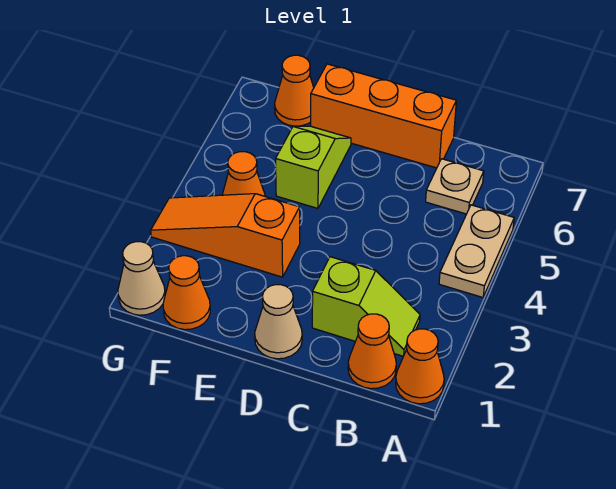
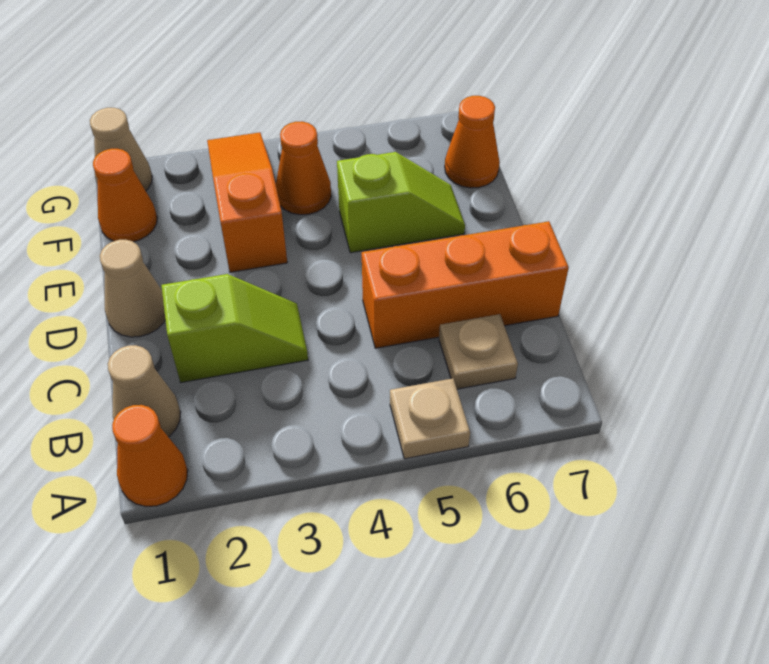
tan 1x2 plate [439,205,514,297] -> tan 1x1 plate [390,378,470,459]
orange 1x1 cone [348,314,396,389] -> tan 1x1 cone [108,345,181,437]
lime 1x2 slope [312,257,420,356] -> lime 1x2 slope turned to [161,274,308,382]
orange 1x3 brick [311,64,456,168] -> orange 1x3 brick turned to [362,221,569,348]

